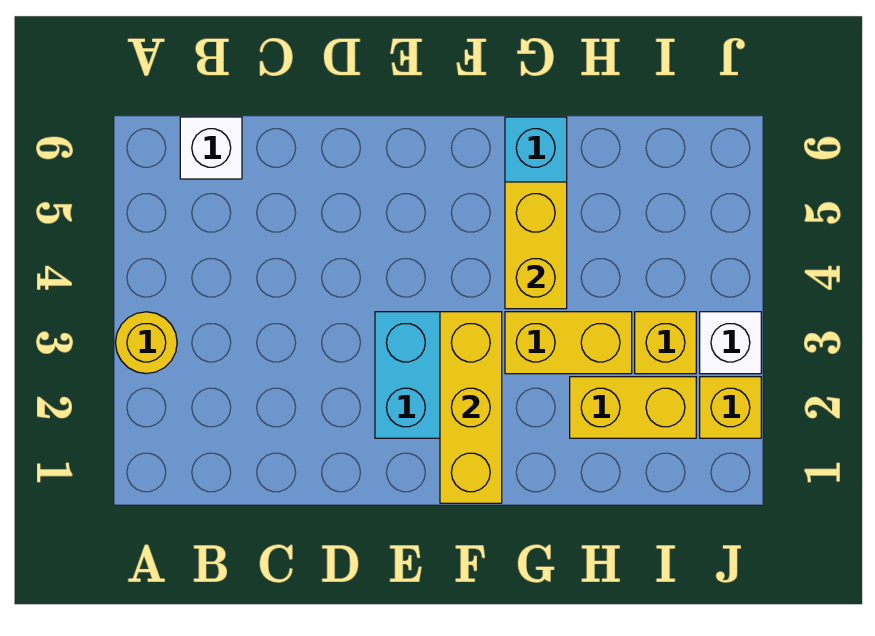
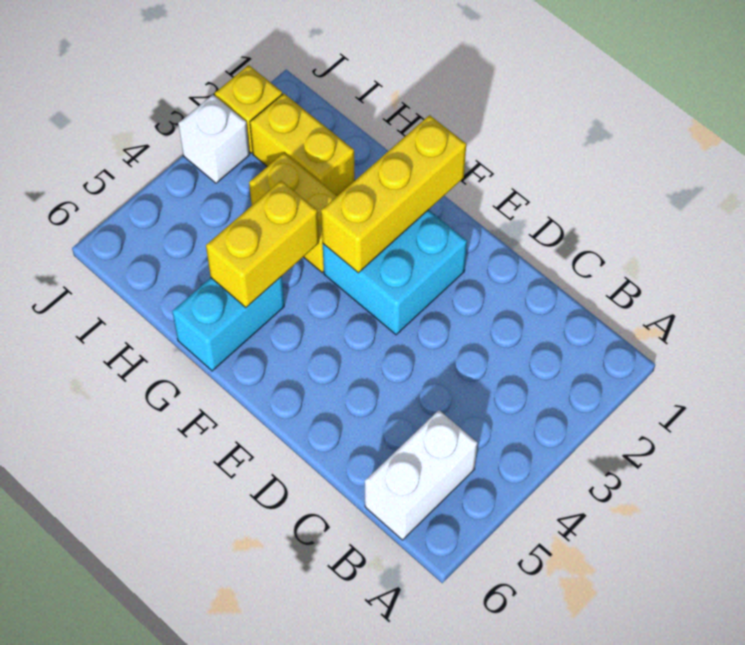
yellow 1x1 round brick [115,312,177,374] -> none
white 1x1 brick [180,117,242,179] -> white 1x2 brick [365,410,478,540]
yellow 1x1 brick [635,312,696,374] -> none

